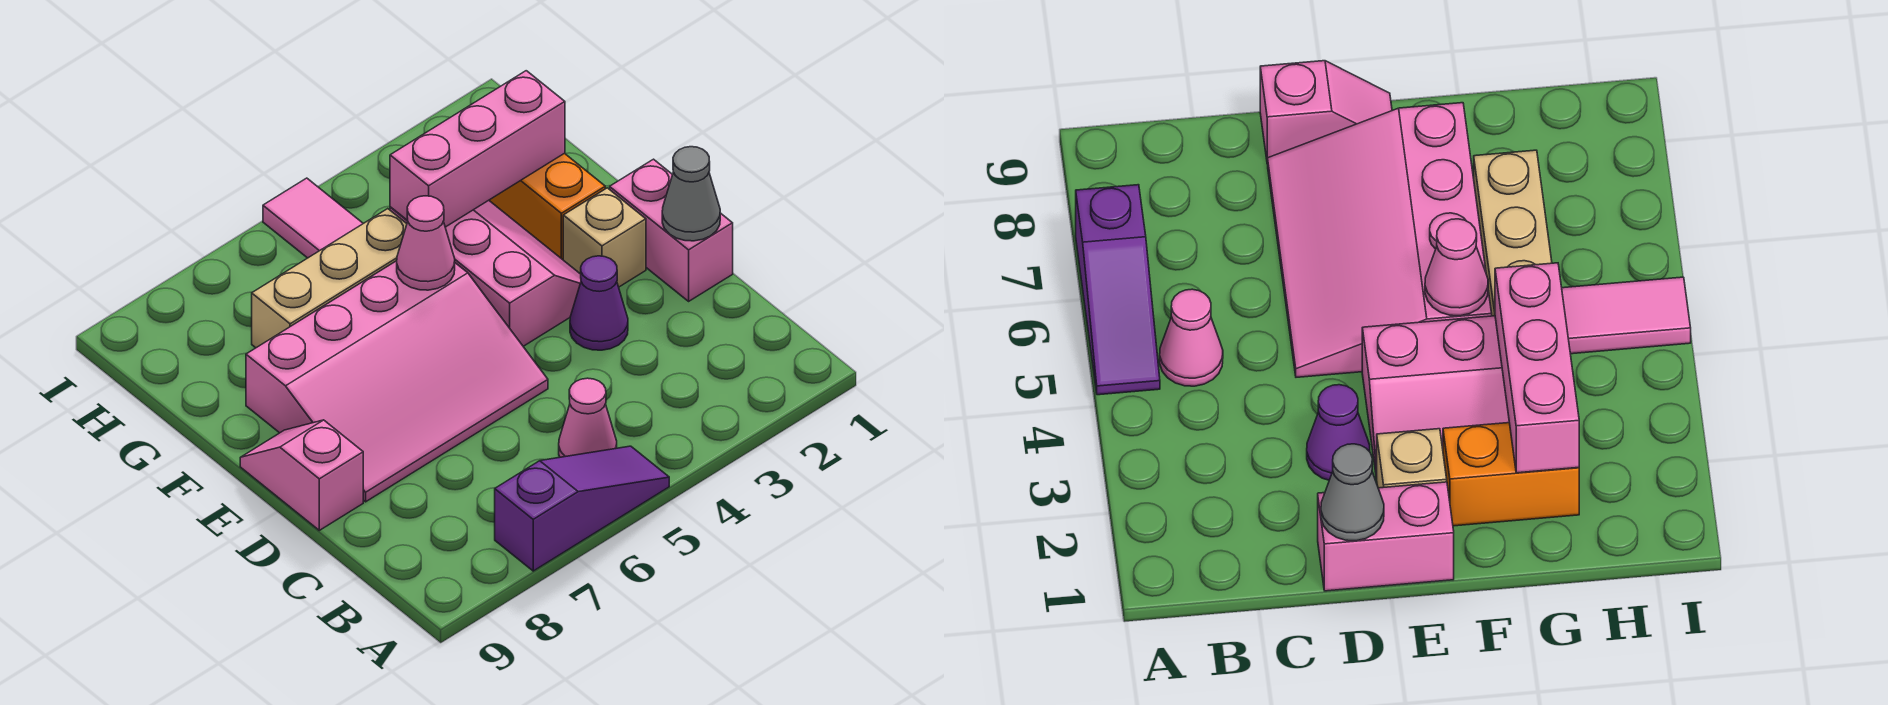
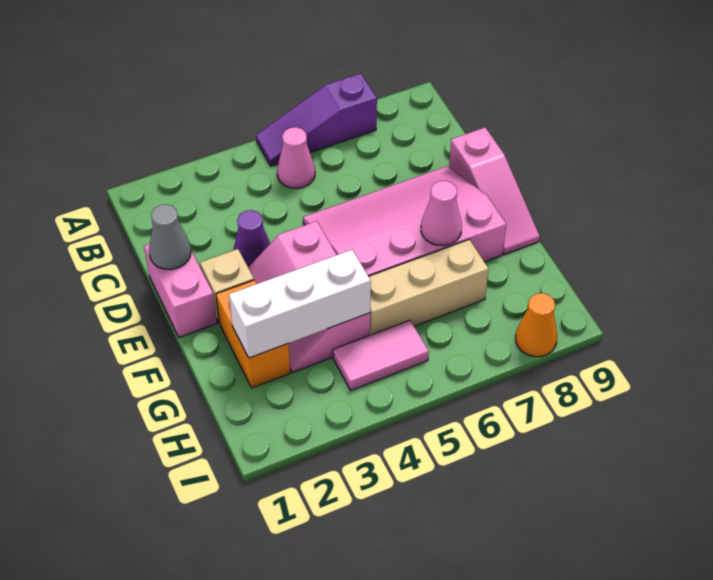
pink 1x2 slope [240,420,363,530] -> pink 1x3 slope [449,128,540,254]
pink 1x1 cone [397,196,455,290] -> pink 1x1 cone moved to [421,181,462,246]
pink 1x3 brick [390,71,565,227] -> white 1x3 brick [229,250,371,358]
pink 1x2 tile [263,178,363,258] -> pink 1x2 tile turned to [333,320,429,390]
none -> orange 1x1 cone [516,293,557,357]

